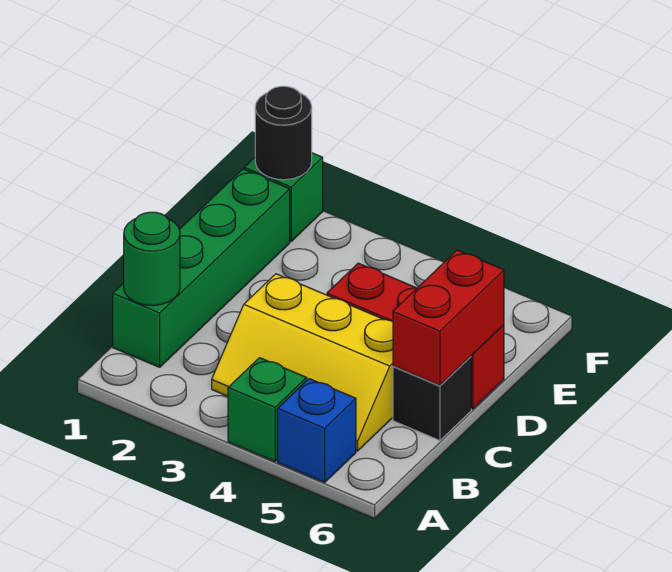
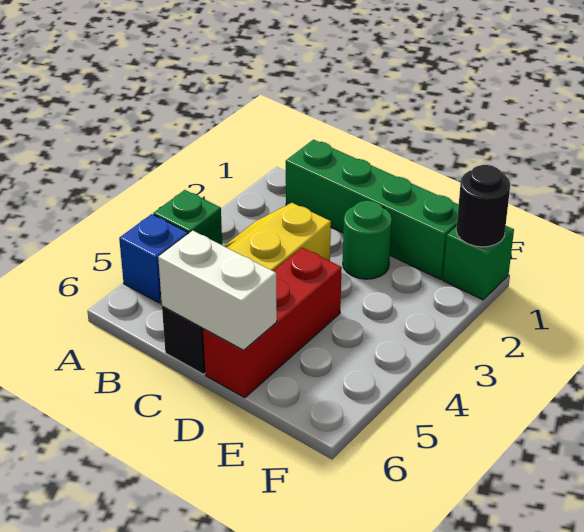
green 1x1 round brick [124,212,180,306] -> green 1x1 round brick moved to [343,201,392,279]
red 1x2 brick [393,250,504,386] -> white 1x2 brick [158,231,277,350]

